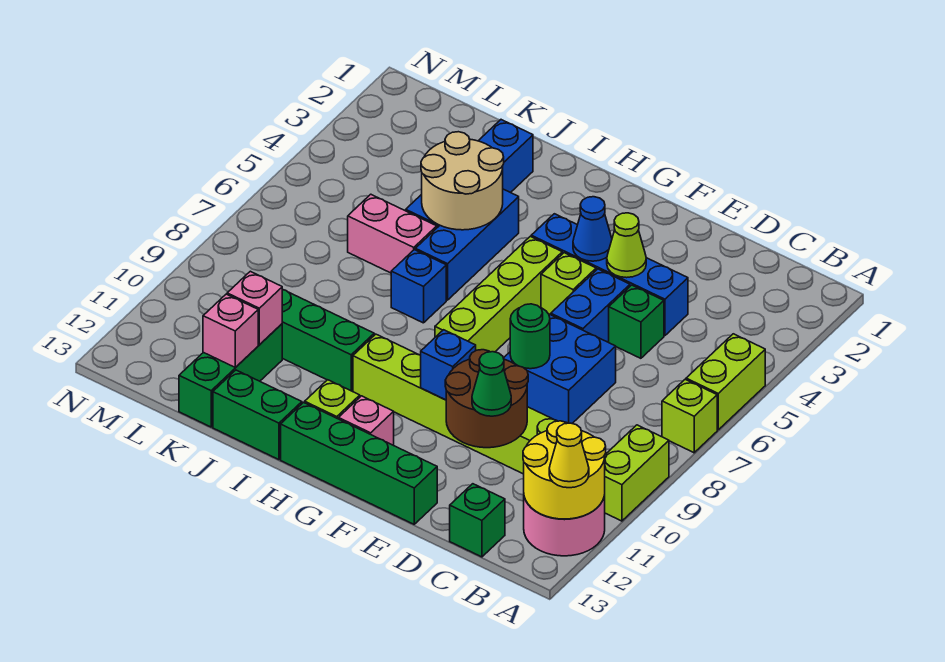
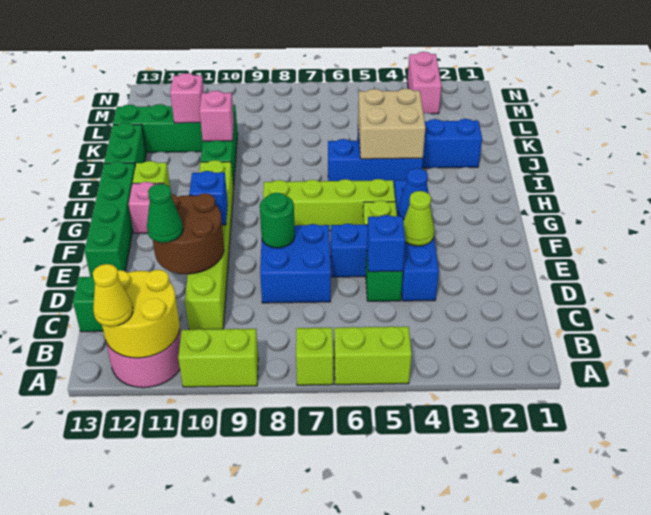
tan 2x2 round brick [421,132,504,230] -> tan 2x2 brick [358,89,425,159]
blue 1x1 brick [391,250,446,323] -> blue 1x1 brick moved to [367,215,405,272]
pink 1x2 brick [348,194,437,273] -> pink 1x2 brick moved to [407,52,442,114]
pink 1x1 brick [203,294,258,368] -> pink 1x1 brick moved to [200,91,234,141]

